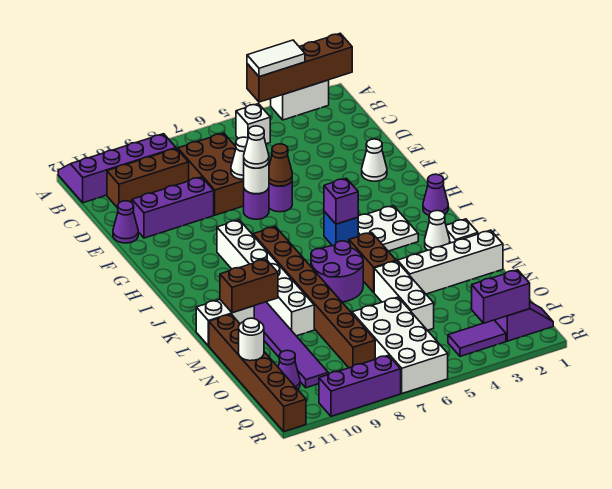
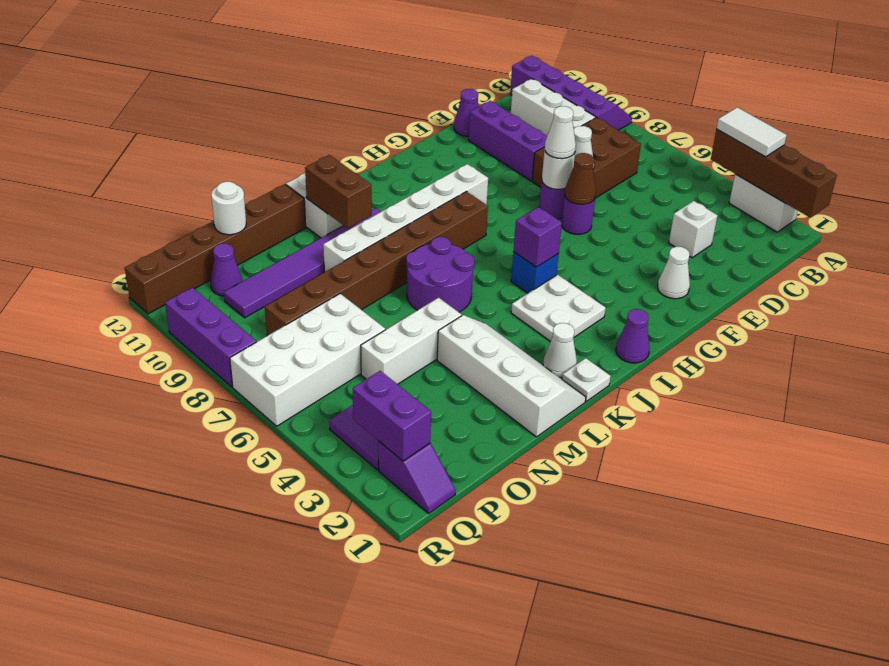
white 1x1 brick [236,104,270,144] -> white 1x1 brick moved to [669,201,717,258]
brown 1x3 brick [107,148,189,208] -> white 1x3 brick [511,79,596,136]
brown 1x2 brick [349,232,396,292] -> none

